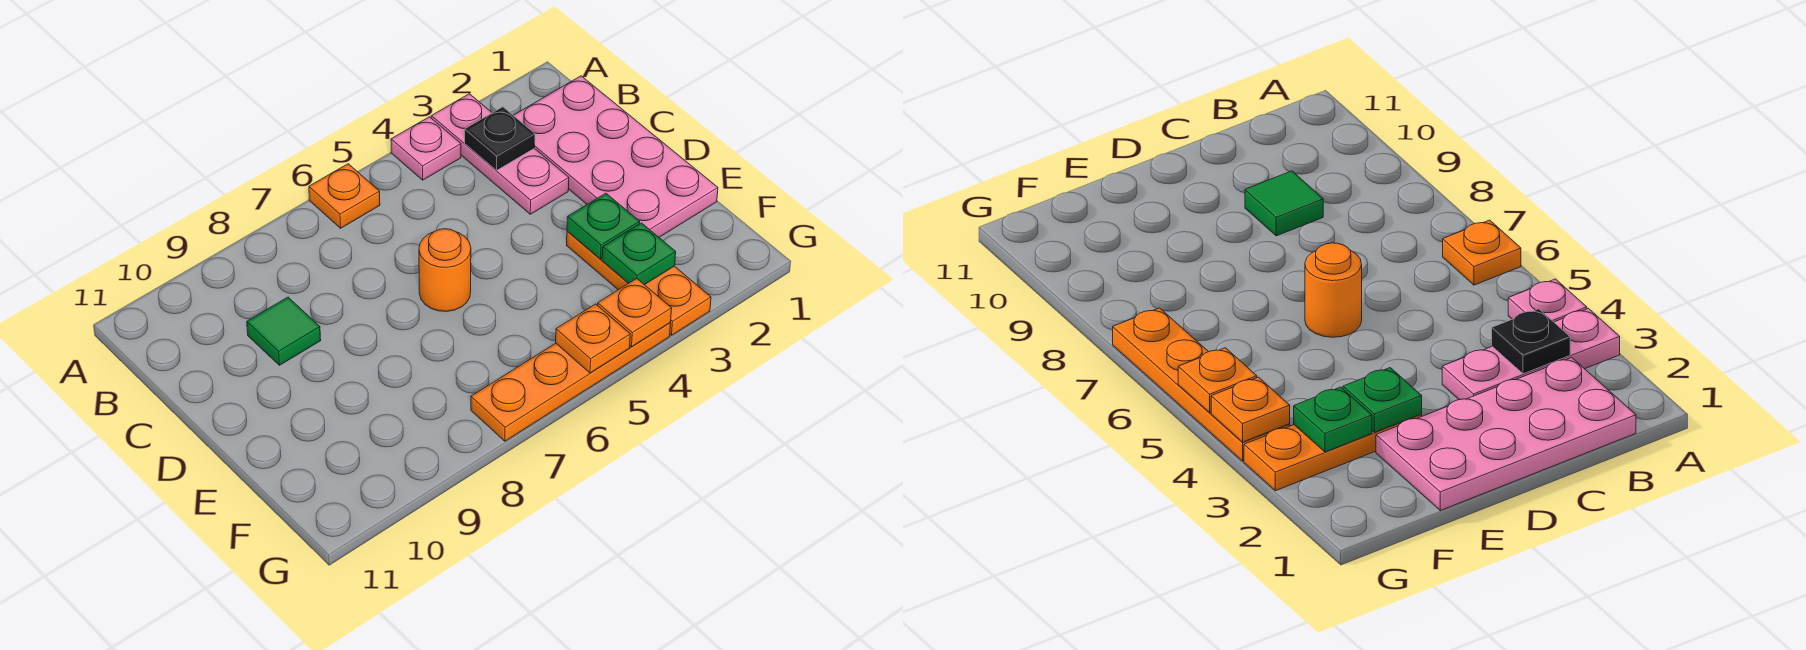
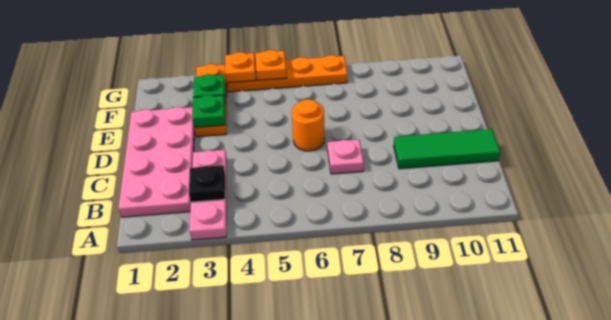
pink 1x1 plate [391,117,461,180] -> pink 1x1 plate moved to [328,139,364,174]
orange 1x1 plate [309,164,380,228] -> none
green 1x1 tile [247,297,321,365] -> green 1x3 tile [394,129,500,169]

